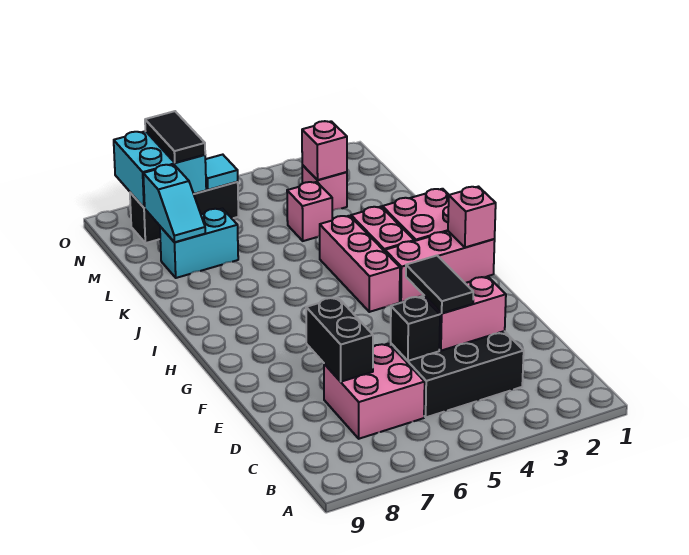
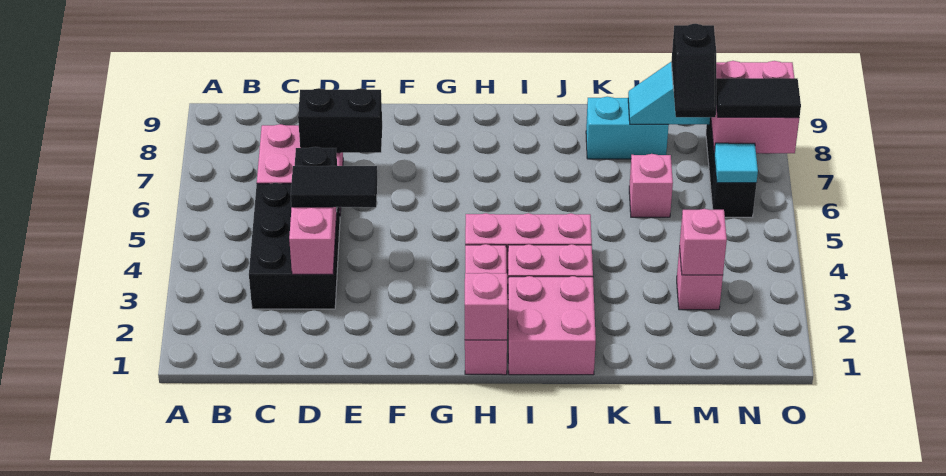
pink 1x1 brick [287,182,332,241] -> pink 1x1 brick moved to [629,154,673,217]
cyan 1x2 brick [160,209,238,278] -> cyan 1x2 brick turned to [586,97,669,159]
none -> black 1x2 slope [671,24,716,117]
cyan 2x2 brick [114,131,206,208] -> pink 2x2 brick [711,61,799,153]

